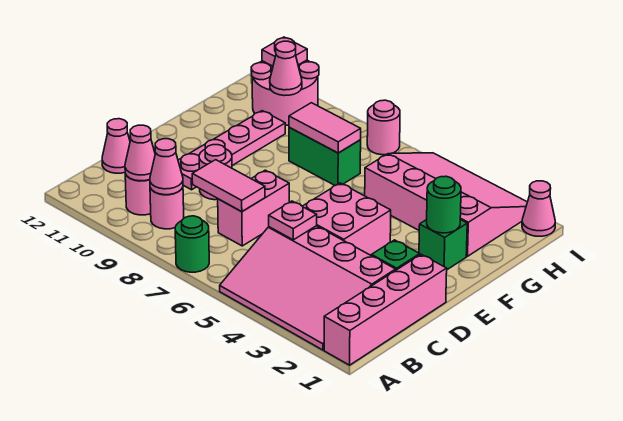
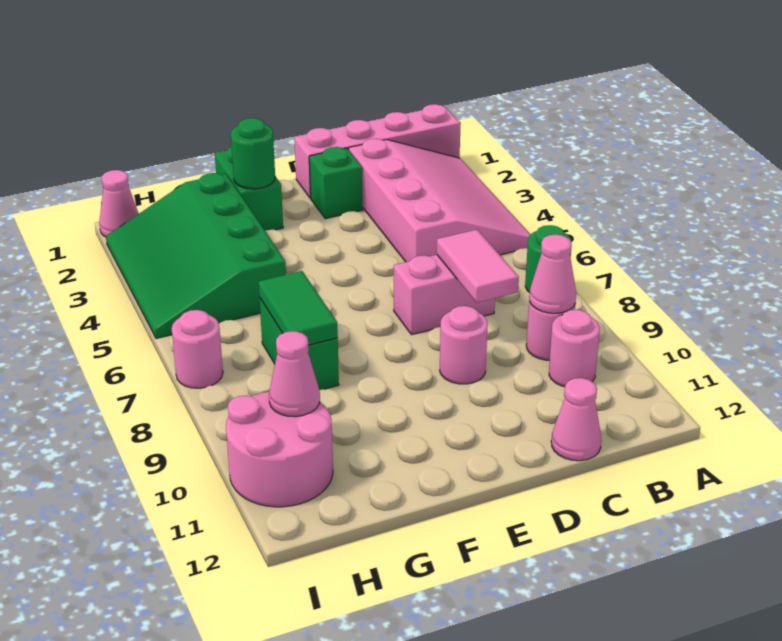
pink 1x1 cone [125,125,155,181] -> none
pink 1x1 plate [269,201,317,240] -> none
pink 2x2 brick [303,183,391,255] -> none
pink 1x4 plate [178,111,285,190] -> none
green 1x1 brick [419,220,467,270] -> green 1x2 brick [215,146,283,231]
pink 3x4 slope [365,153,527,256] -> green 3x4 slope [106,173,286,339]
pink 1x2 tile [289,103,361,153] -> green 1x2 tile [259,271,338,345]
pink 1x1 plate [262,37,307,66] -> none

